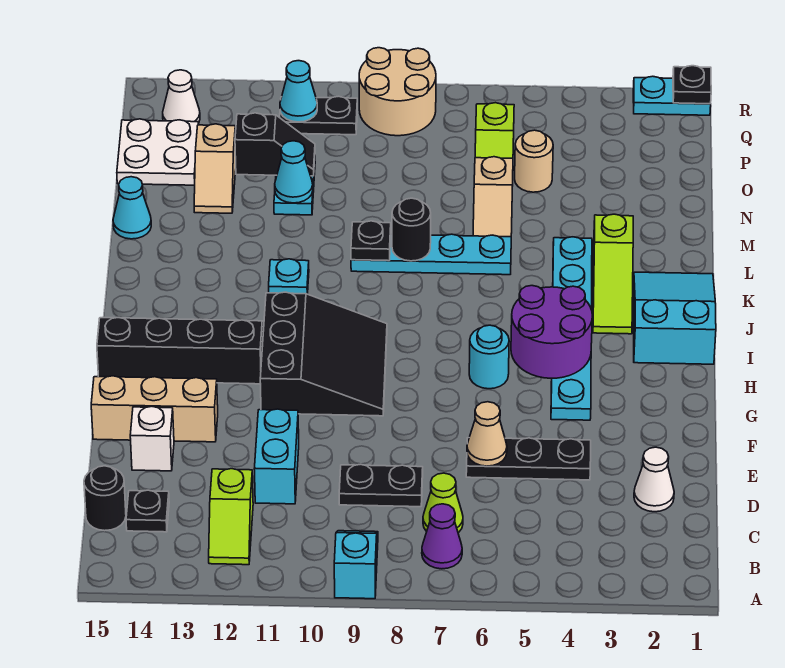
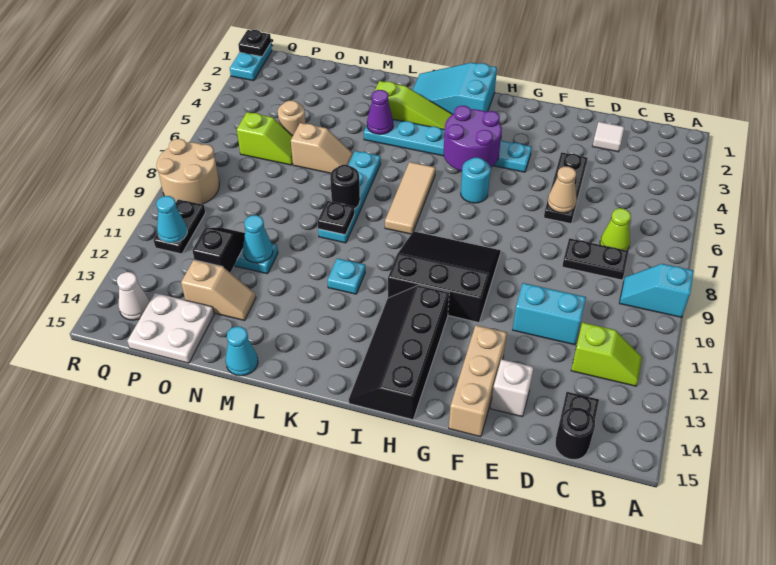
purple 1x1 cone [422,504,462,569] -> purple 1x1 cone moved to [367,90,393,134]
white 1x1 cone [634,447,674,512] -> white 1x1 tile [593,122,624,152]
black 1x2 plate [339,464,423,507] -> black 1x2 plate turned to [562,238,629,280]
none -> tan 1x3 tile [385,162,436,234]

